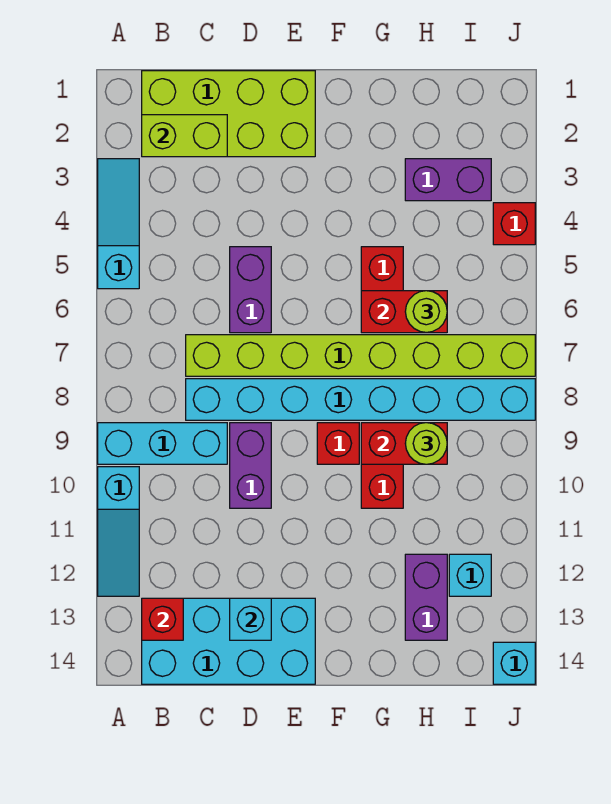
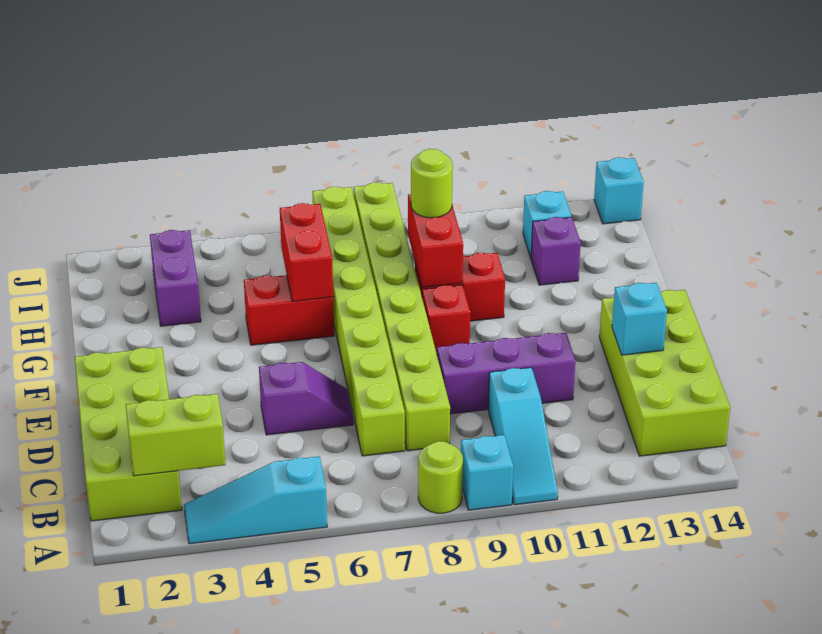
cyan 1x3 brick [98,423,227,464] -> cyan 1x1 brick [461,435,513,510]
cyan 1x3 slope [98,467,139,596] -> cyan 1x3 slope turned to [488,367,558,505]
lime 1x2 brick [142,115,227,157] -> lime 1x2 brick turned to [126,394,226,476]
cyan 2x4 brick [142,598,315,684] -> lime 2x4 brick [599,290,730,456]
red 1x1 brick [142,598,183,640] -> none
cyan 1x8 brick [186,379,535,420] -> lime 1x8 brick [354,182,450,451]
purple 1x2 brick [230,247,271,333] -> purple 1x2 slope [259,362,353,435]
purple 1x2 brick [230,423,271,508] -> purple 1x3 brick [437,333,575,414]
lime 1x1 round brick [405,291,447,332] -> lime 1x1 round brick moved to [418,441,463,513]
purple 1x2 brick [405,554,447,640] -> purple 1x1 brick [531,217,581,285]
red 1x1 brick [493,203,535,245] -> none

